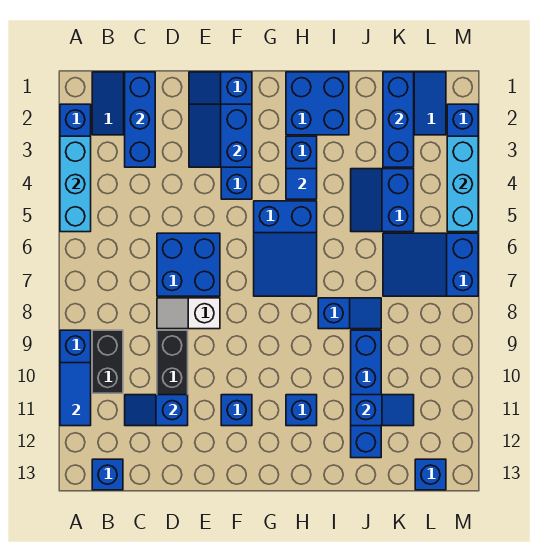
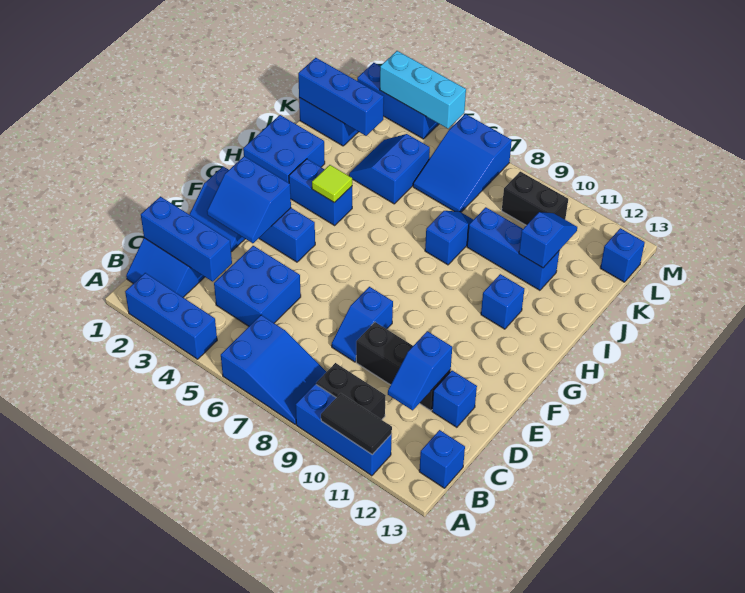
cyan 1x3 brick [60,136,91,232] -> none
blue 1x2 tile [60,363,91,426] -> black 1x2 tile [321,393,392,455]
blue 2x2 brick [157,233,220,296] -> blue 2x2 brick moved to [214,246,301,326]
white 1x2 slope [157,298,220,329] -> blue 1x2 slope [332,287,393,362]
blue 1x1 brick [221,395,252,426] -> blue 1x1 brick moved to [432,371,477,427]
blue 2x3 slope [254,201,317,296] -> blue 2x3 slope moved to [221,315,326,424]
blue 1x1 tile [286,169,317,199] -> lime 1x1 tile [312,165,352,203]
blue 2x2 slope [351,169,414,232] -> blue 2x2 slope turned to [349,134,430,204]
blue 1x4 brick [351,330,381,458] -> blue 1x3 brick [467,207,560,290]
none -> black 1x2 brick [502,172,568,225]

